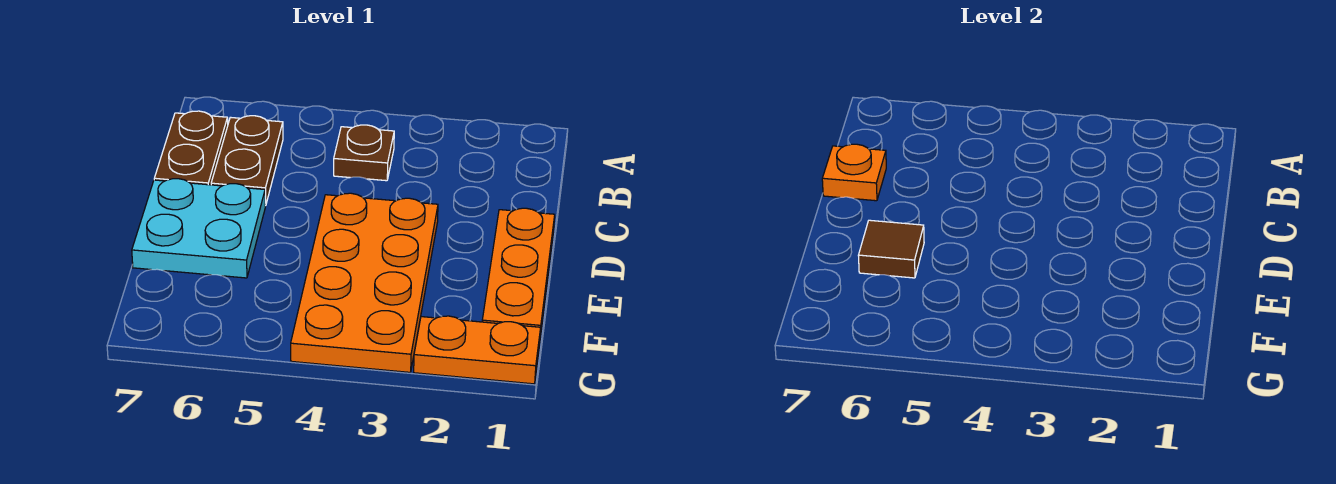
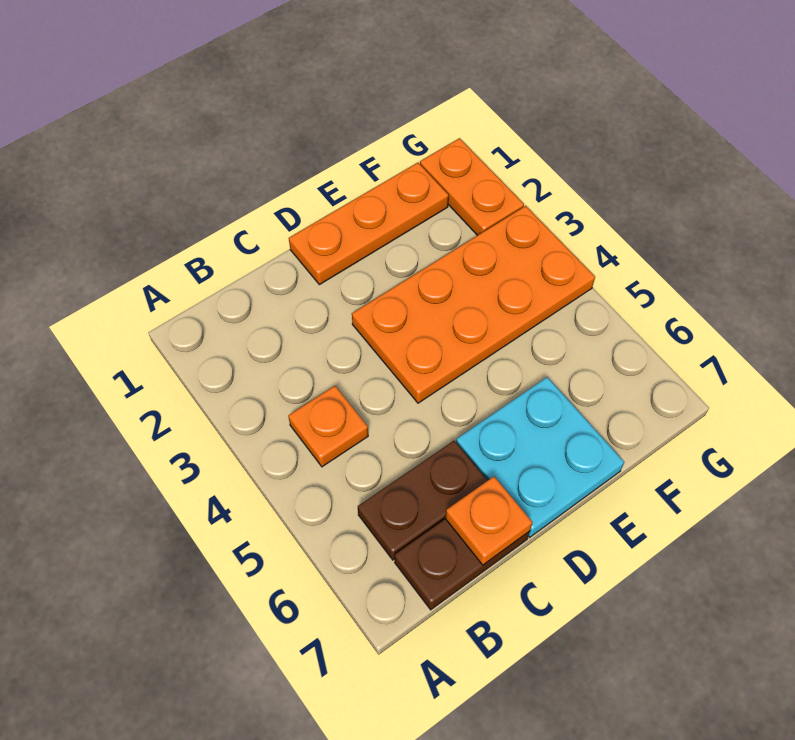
brown 1x1 plate [334,125,394,181] -> orange 1x1 plate [288,386,368,467]
brown 1x1 tile [858,220,924,278] -> none

